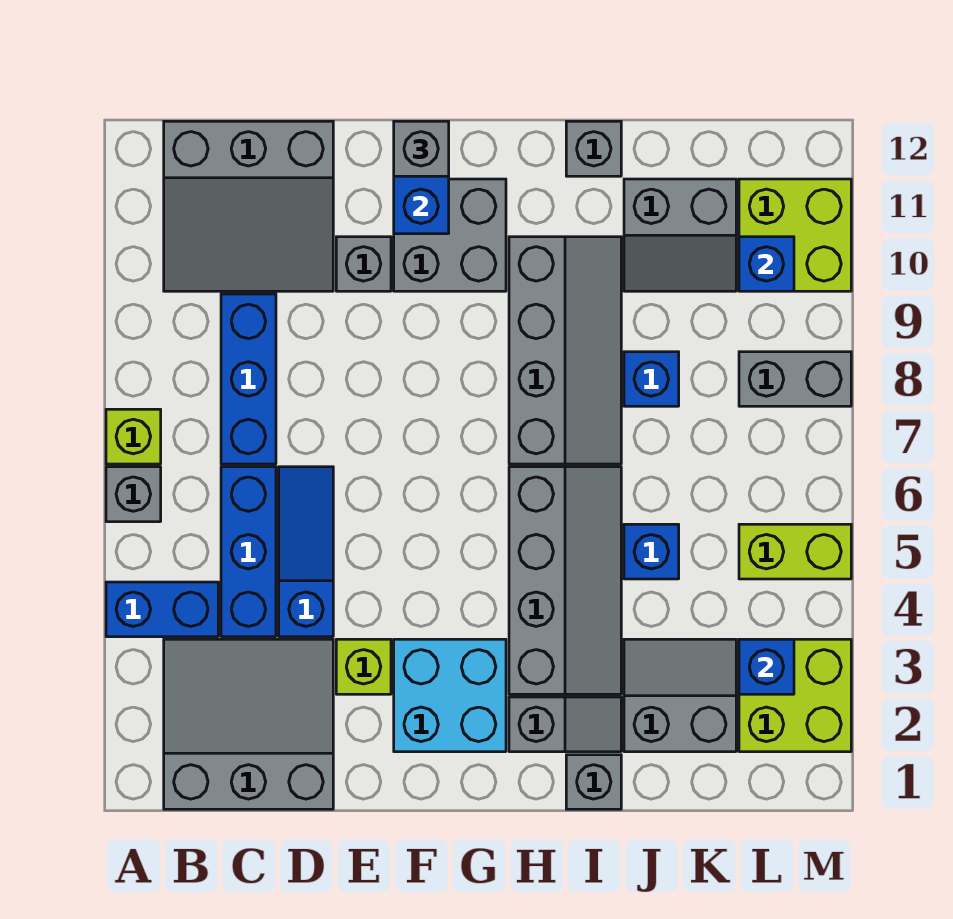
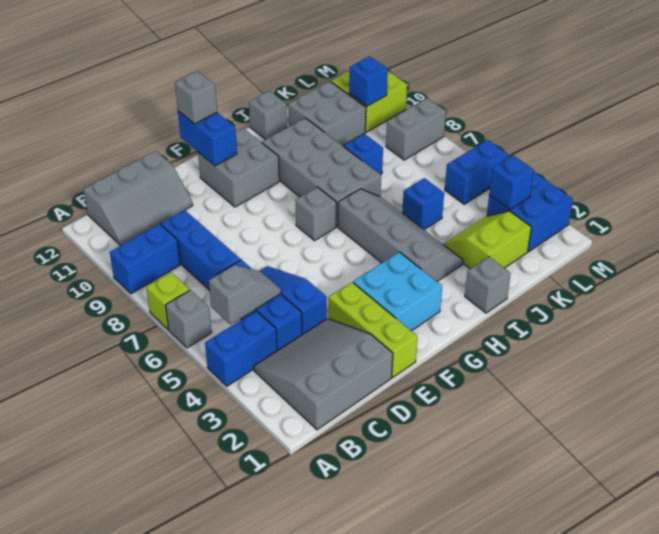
none -> blue 1x2 brick [110,224,180,294]
grey 3x3 slope [164,121,333,291] -> grey 2x3 slope [83,151,193,246]
lime 1x1 brick [336,639,391,694] -> lime 1x3 brick [329,282,417,377]
grey 1x1 brick [336,237,391,291] -> grey 1x1 brick moved to [295,187,336,241]
grey 1x2 slope [509,697,621,752] -> grey 1x2 slope moved to [209,265,281,325]
grey 2x4 slope [509,237,621,464] -> grey 2x4 brick [262,118,381,227]
grey 2x2 slope [624,639,736,752] -> lime 2x2 slope [444,211,531,269]
grey 2x2 slope [624,179,736,291] -> grey 2x2 brick [288,81,366,146]
lime 2x2 brick [739,639,851,752] -> blue 2x2 brick [487,172,573,252]
lime 1x2 brick [739,524,851,579] -> blue 1x2 brick [445,140,507,204]

